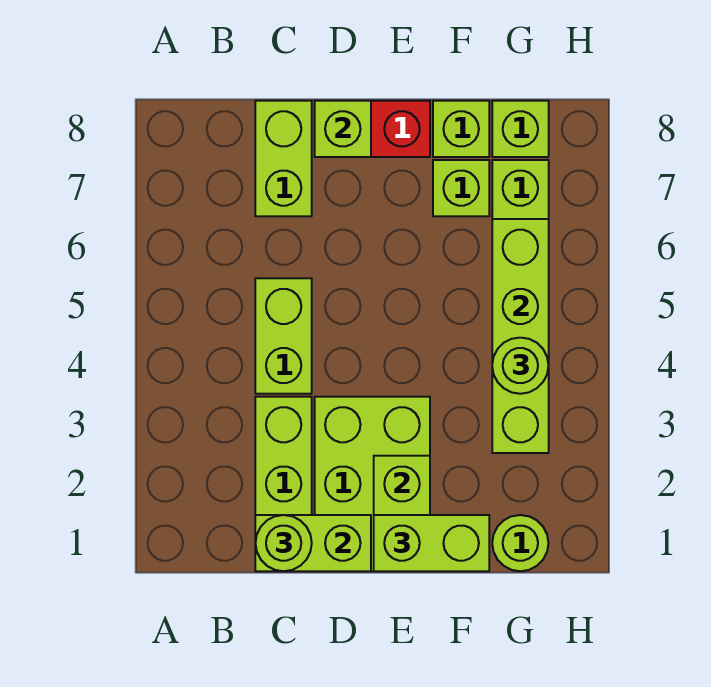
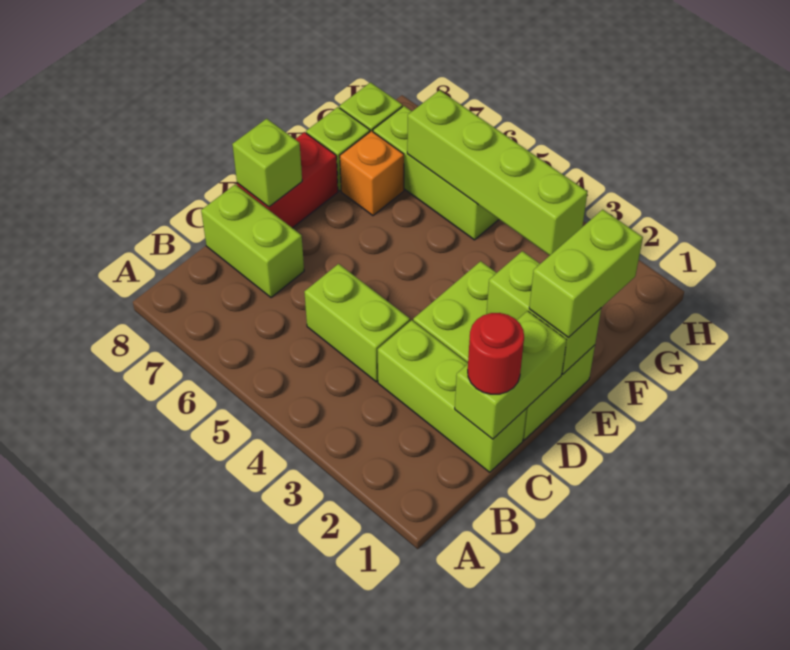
lime 1x1 round brick [255,515,312,571] -> red 1x1 round brick [468,313,524,394]
lime 1x1 brick [433,160,489,216] -> orange 1x1 brick [340,131,404,216]
lime 1x1 round brick [492,515,548,571] -> none
lime 1x1 round brick [492,338,548,394] -> none

